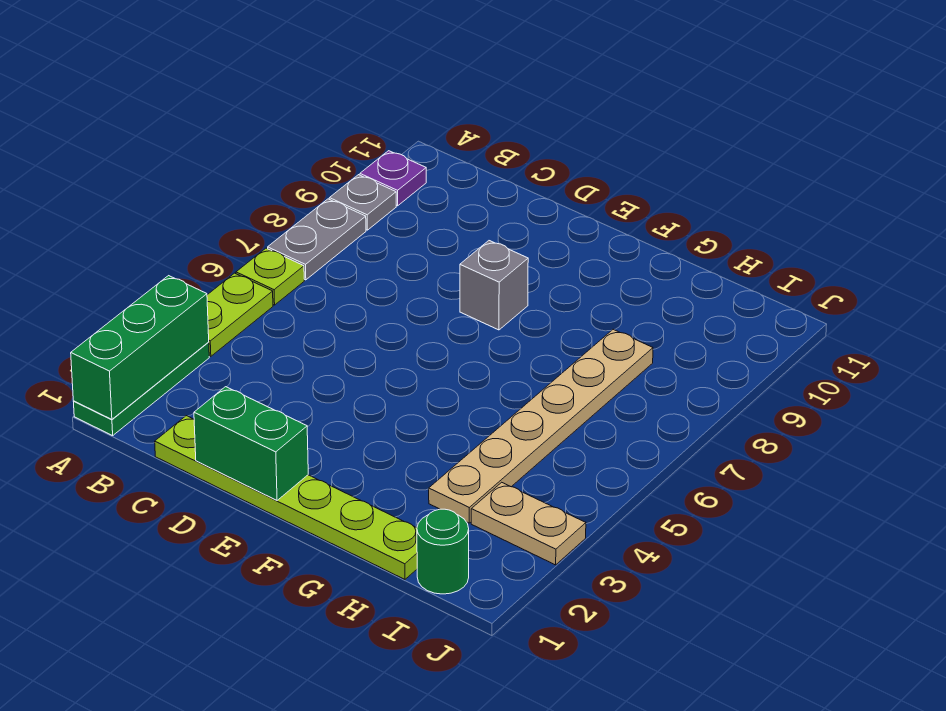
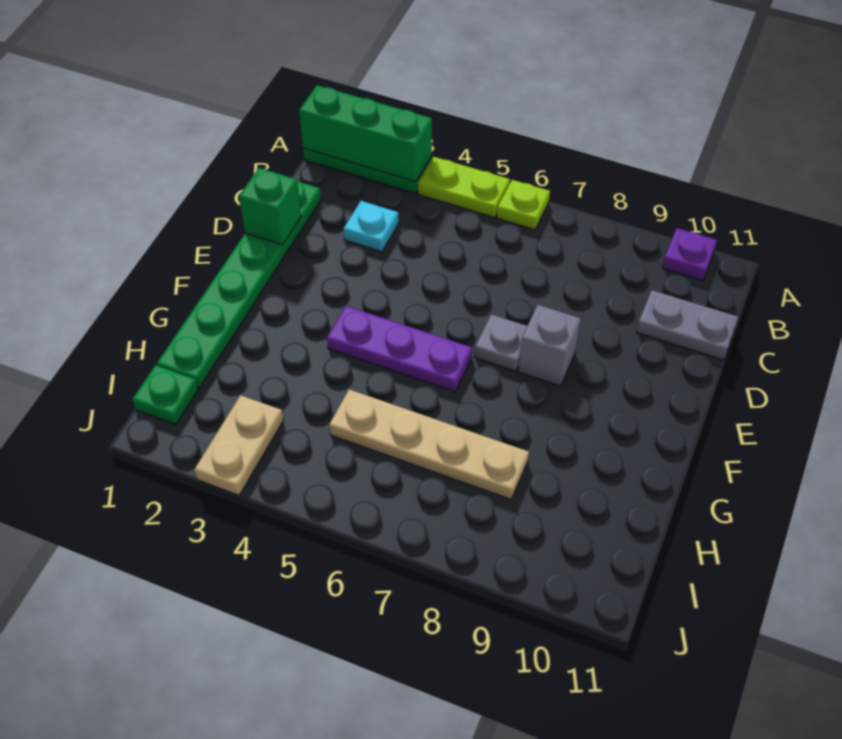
grey 1x2 plate [268,199,366,280] -> grey 1x2 plate moved to [636,290,738,360]
grey 1x1 plate [329,175,396,230] -> grey 1x1 plate moved to [475,314,527,371]
lime 1x6 plate [155,416,417,579] -> green 1x6 plate [157,181,321,388]
none -> cyan 1x1 plate [344,201,399,252]
green 1x2 brick [194,387,308,500] -> green 1x1 brick [239,168,301,245]
none -> purple 1x3 plate [327,306,472,392]
tan 1x6 plate [429,329,653,523] -> tan 1x4 plate [329,389,529,499]
green 1x1 round brick [417,509,469,594] -> green 1x1 plate [132,365,198,424]

